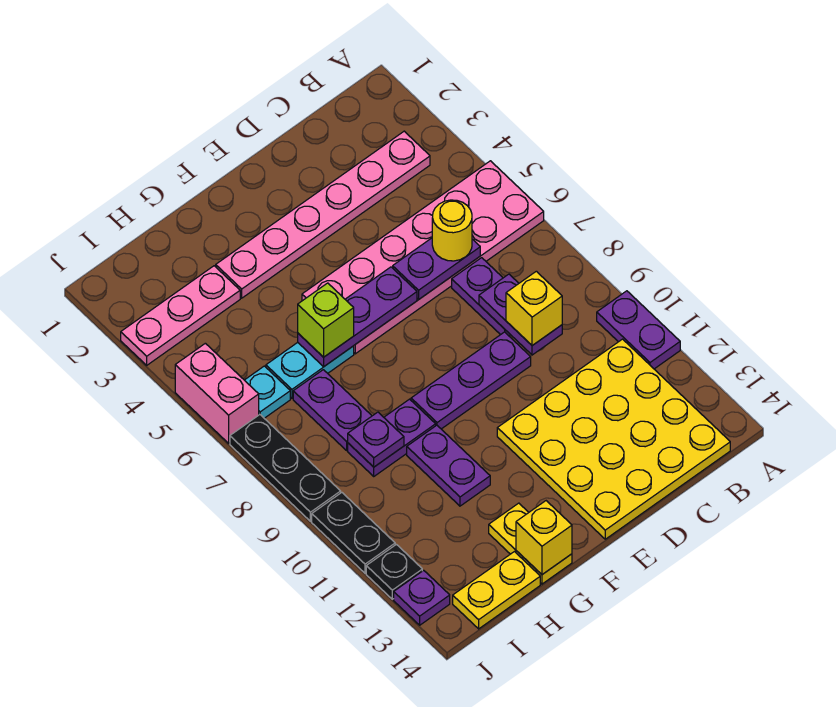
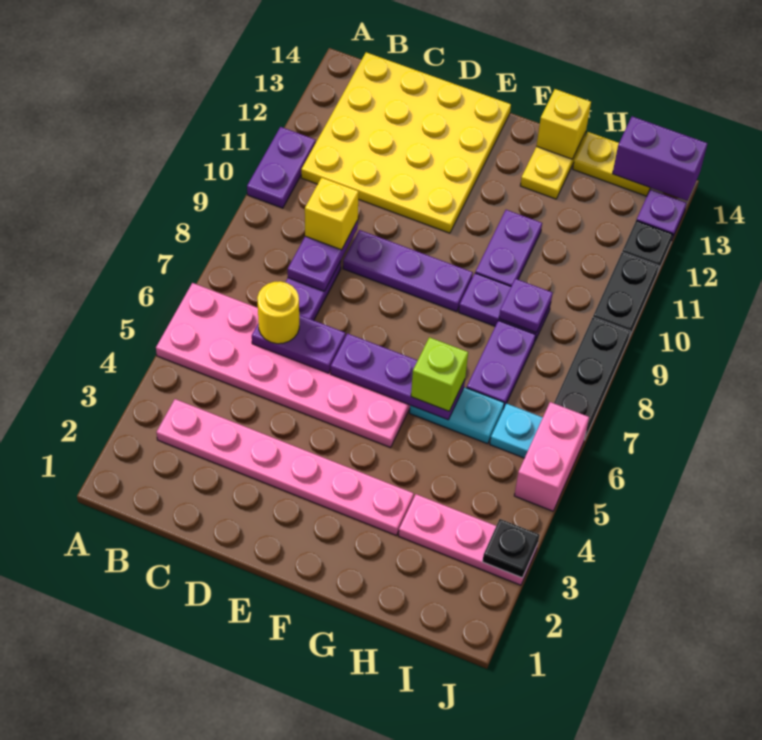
none -> purple 1x2 brick [612,116,708,201]
none -> black 1x1 plate [482,519,539,578]

